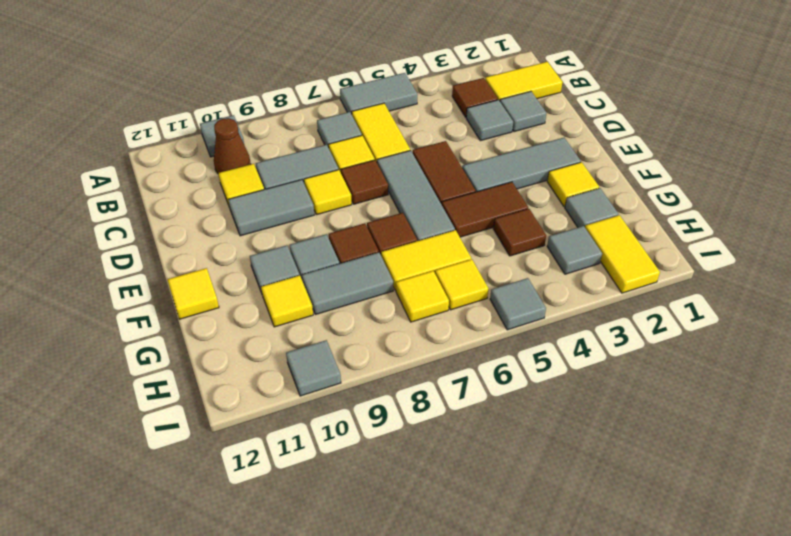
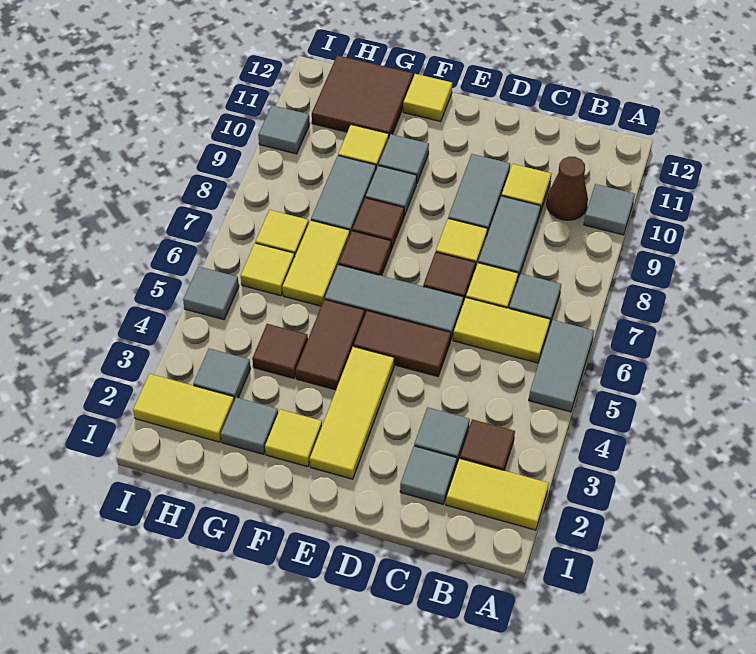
yellow 1x2 tile [485,62,563,101] -> yellow 1x2 tile turned to [446,458,549,530]
grey 1x3 tile [462,138,581,192] -> yellow 1x3 tile [310,346,394,479]
none -> brown 2x2 tile [312,55,413,136]

